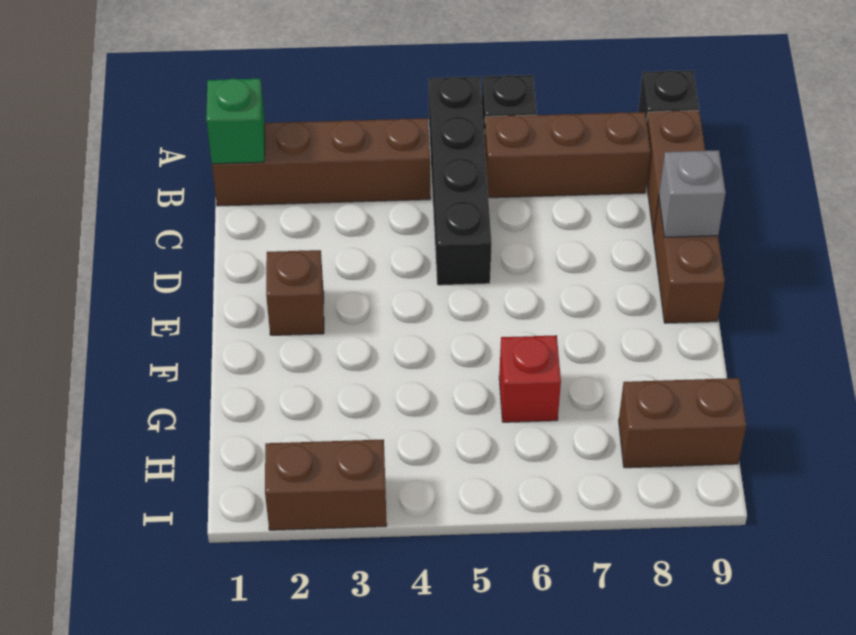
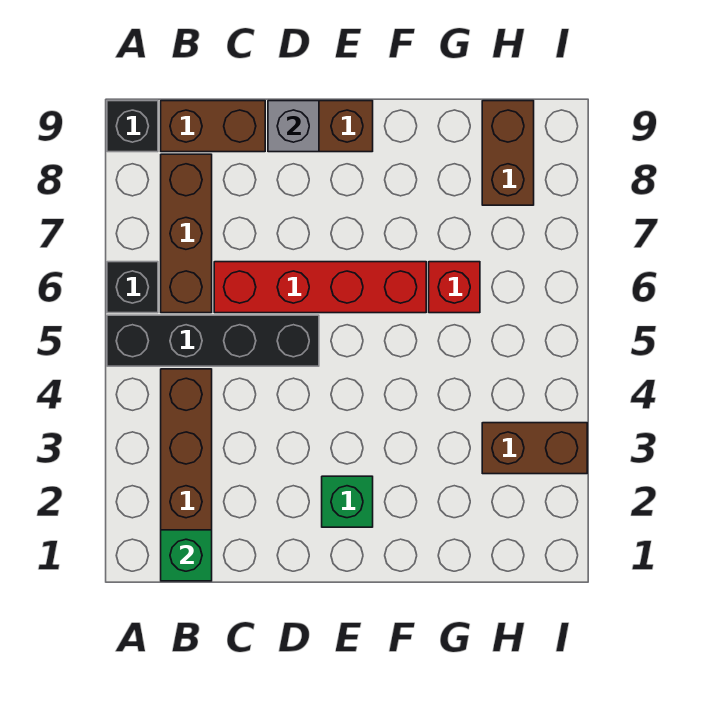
none -> red 1x4 brick [214,262,426,313]
brown 1x1 brick [266,250,324,335] -> green 1x1 brick [322,476,373,527]
brown 1x2 brick [265,440,387,530] -> brown 1x2 brick turned to [482,423,587,474]

